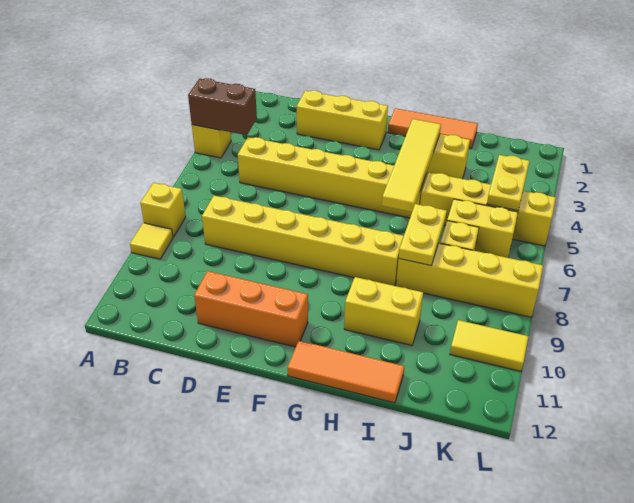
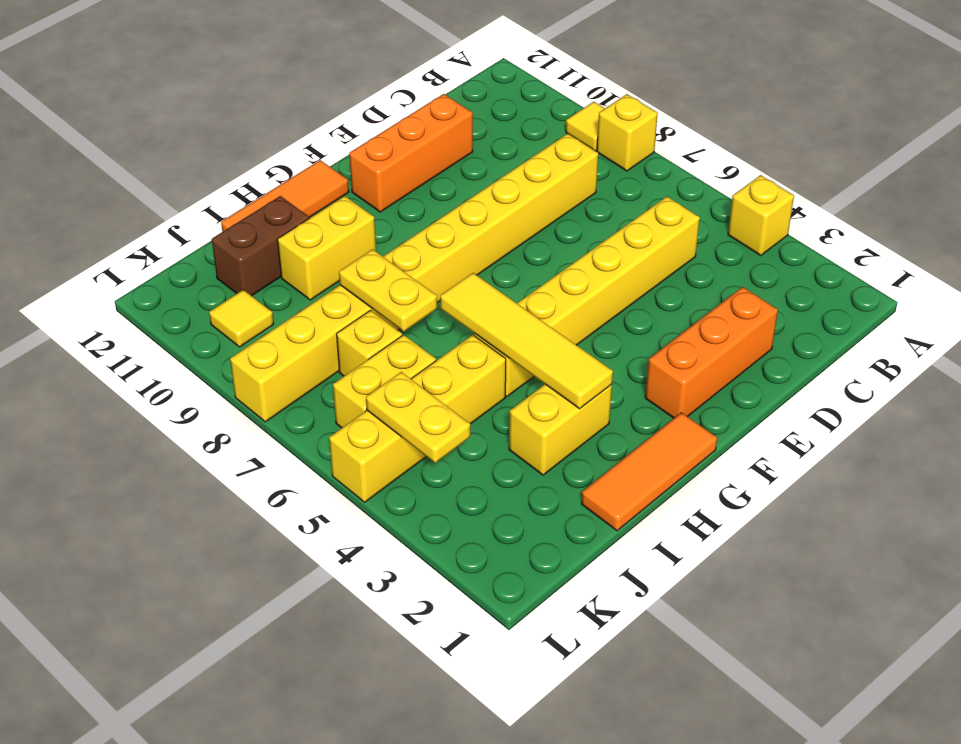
brown 1x2 brick [188,78,257,135] -> brown 1x2 brick moved to [212,196,309,296]
yellow 1x3 brick [297,91,388,150] -> orange 1x3 brick [645,287,778,418]
yellow 1x2 tile [450,320,529,371] -> yellow 1x1 tile [209,290,274,347]

